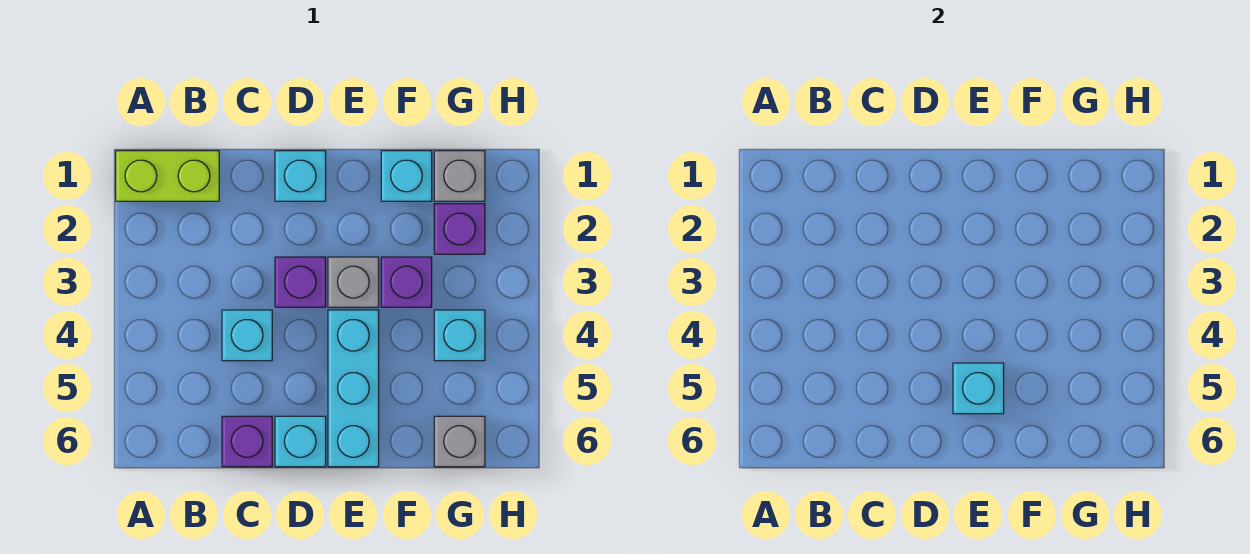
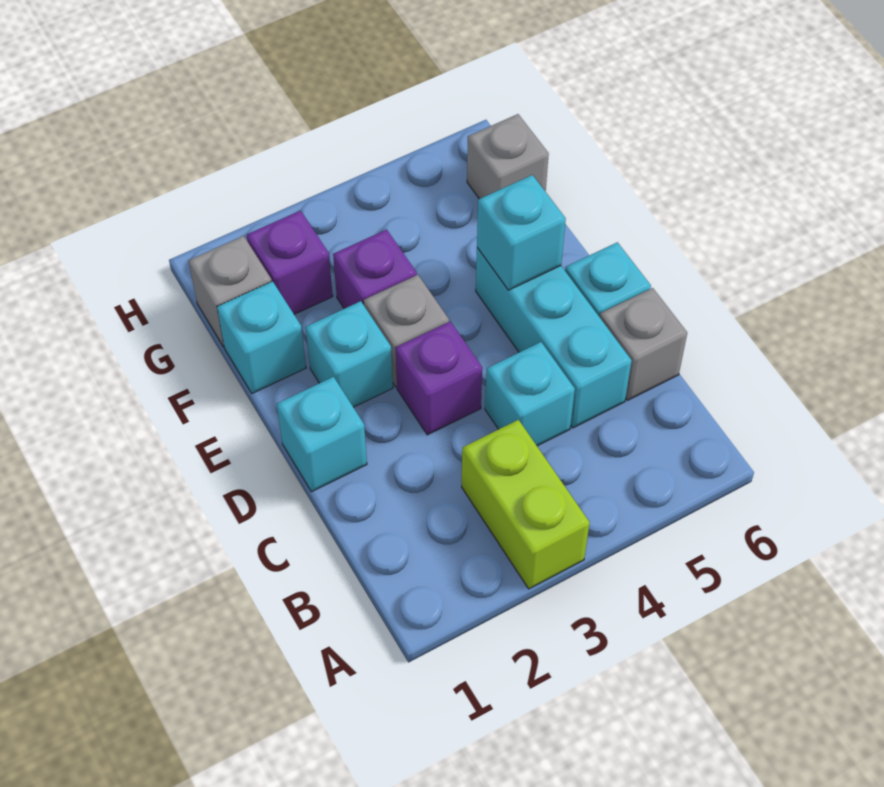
lime 1x2 brick [116,151,219,201] -> lime 1x2 brick moved to [462,420,590,589]
purple 1x1 brick [222,416,272,467] -> grey 1x1 brick [600,288,687,400]
cyan 1x3 brick [328,310,379,467] -> cyan 1x3 brick turned to [476,248,632,428]
cyan 1x1 brick [434,310,485,361] -> cyan 1x1 brick moved to [306,301,393,407]

